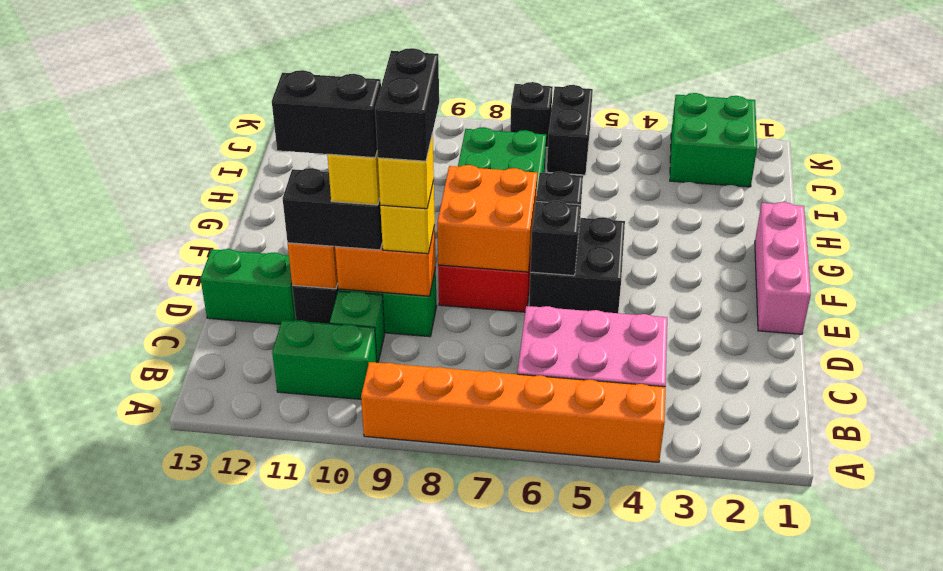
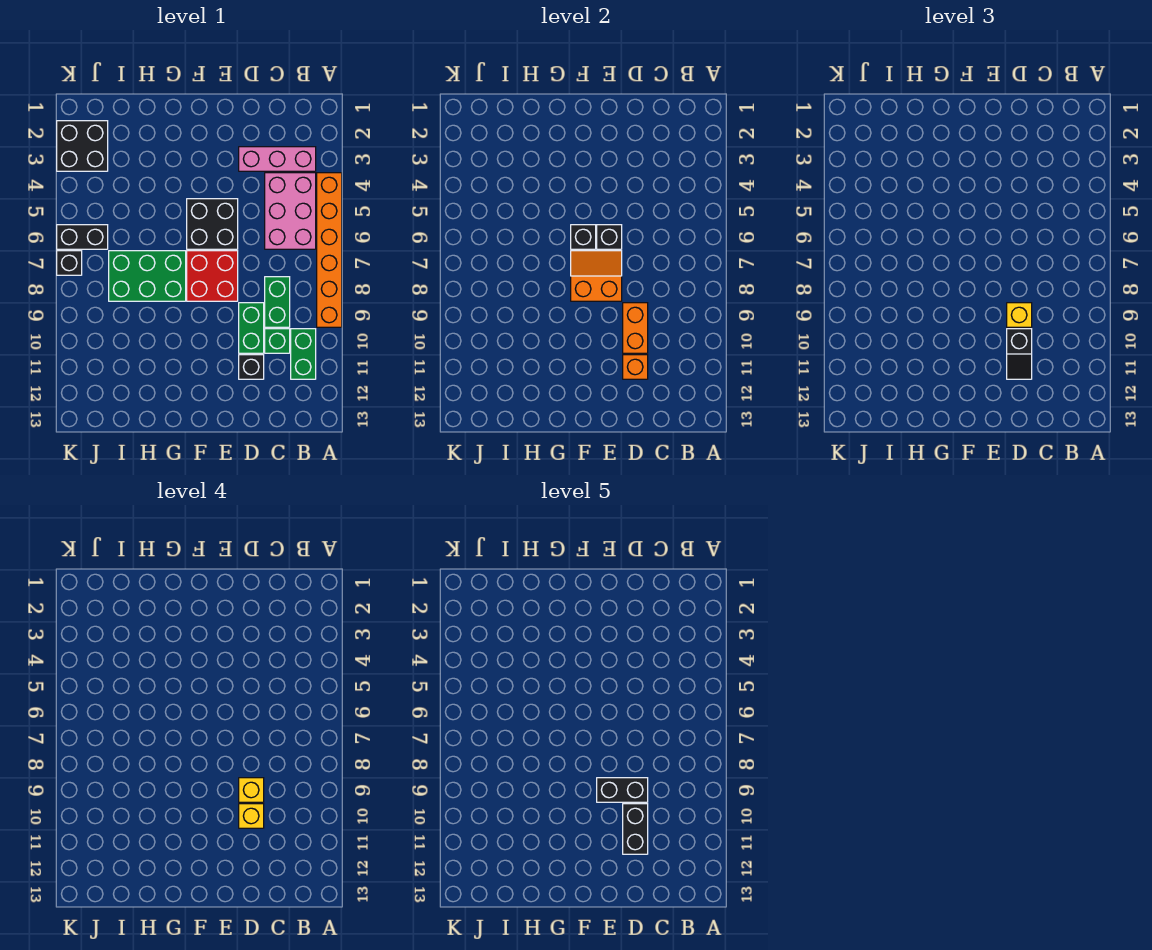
black 1x2 brick [283,168,382,250] -> black 1x2 slope [1007,329,1032,379]
green 1x2 brick [200,249,296,324] -> green 1x2 brick moved to [265,277,290,327]
pink 1x3 brick [755,202,811,334] -> pink 1x3 brick moved to [239,147,316,171]
orange 2x2 brick [437,165,537,272] -> orange 2x2 slope [571,251,622,301]
green 2x2 brick [670,93,757,187] -> black 2x2 brick [57,121,108,171]

